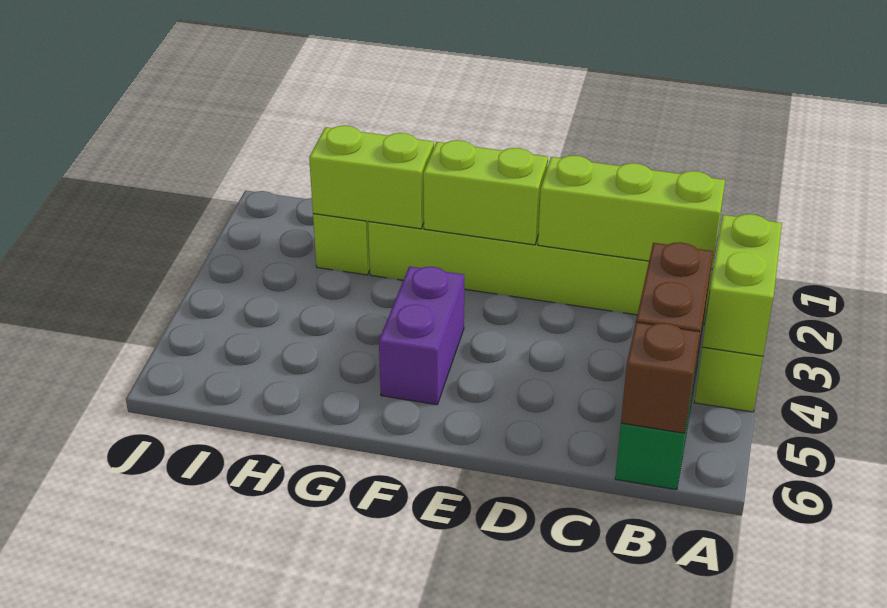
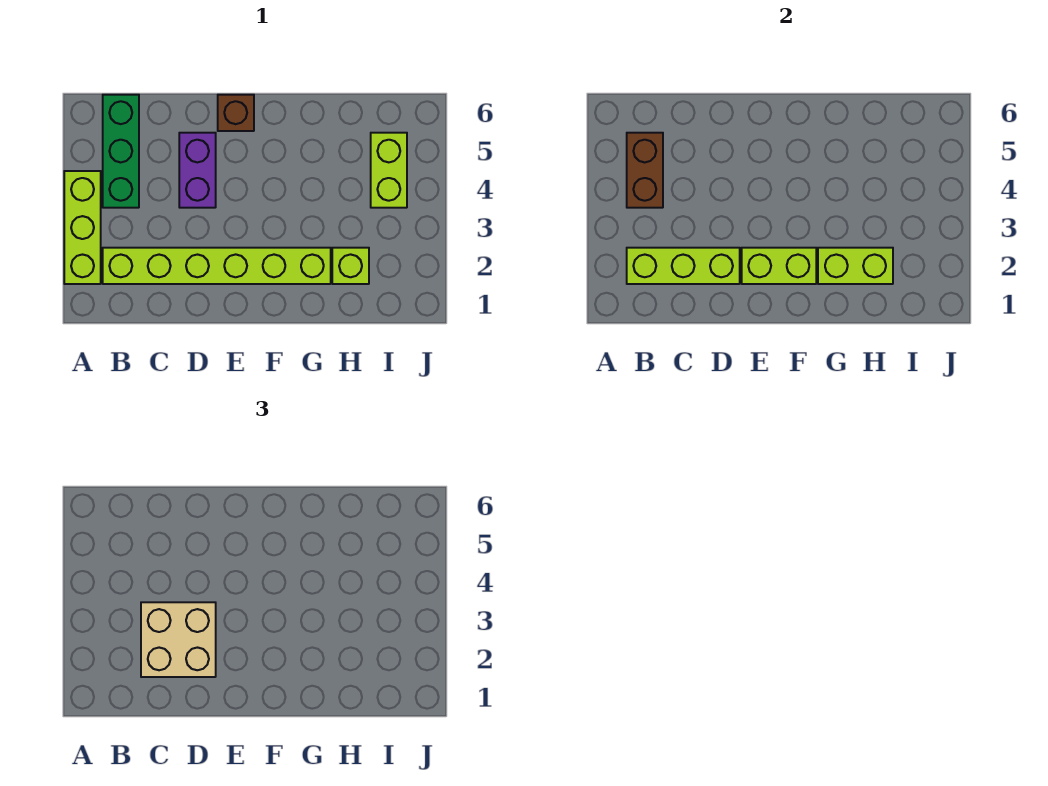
lime 1x2 brick [702,214,782,356] -> lime 1x2 brick moved to [371,133,407,208]
brown 1x1 brick [621,322,700,433] -> brown 1x1 brick moved to [218,95,254,131]
none -> tan 2x2 brick [141,602,216,677]
purple 1x2 brick [379,266,464,405] -> purple 1x2 brick moved to [179,133,216,208]

